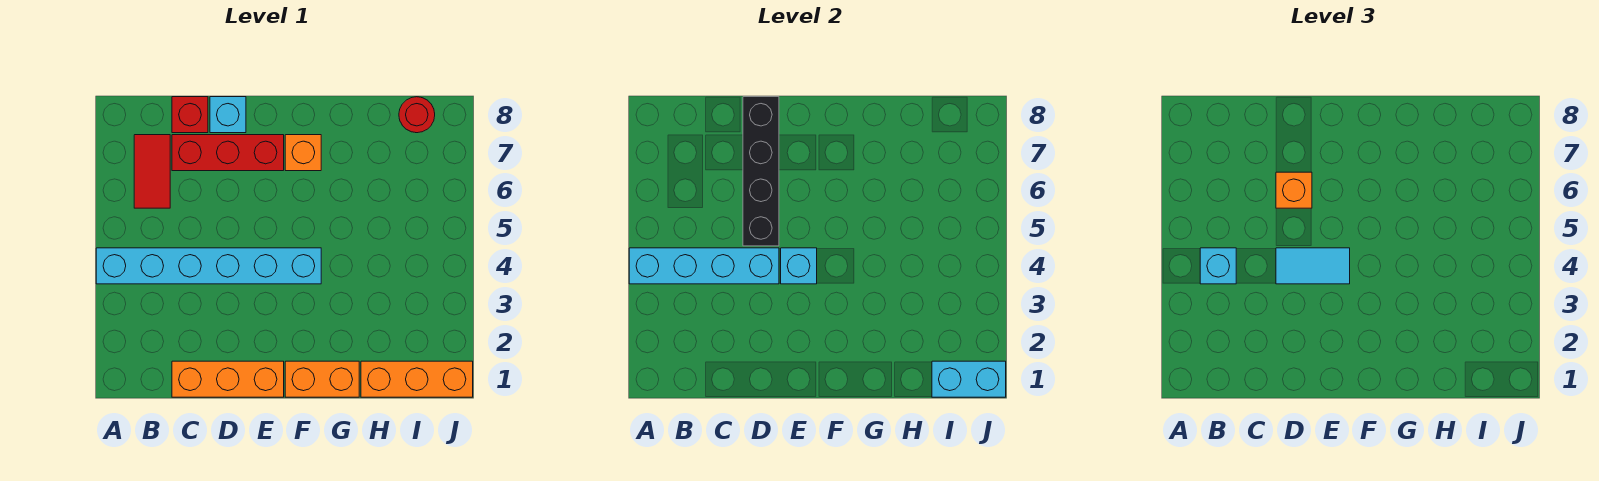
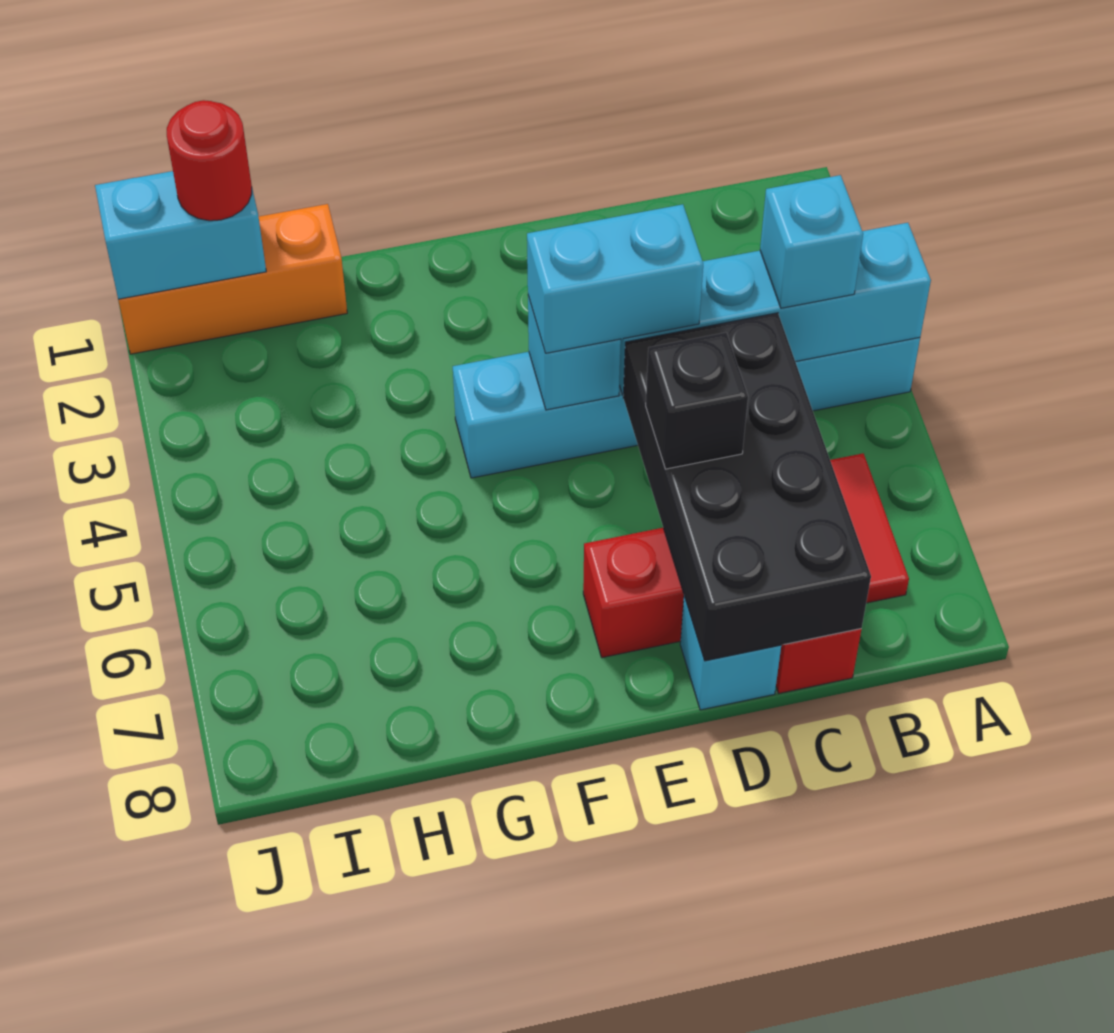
orange 1x3 brick [172,361,284,397] -> none
cyan 1x2 tile [1276,248,1350,284] -> cyan 1x2 brick [527,204,703,353]
black 1x4 brick [743,97,779,246] -> black 2x4 brick [623,313,871,661]
orange 1x1 brick [1276,172,1312,208] -> black 1x1 brick [646,332,748,469]
orange 1x2 brick [285,361,359,397] -> none
orange 1x1 brick [285,135,321,171] -> none
red 1x1 round brick [399,97,435,133] -> red 1x1 round brick moved to [167,100,252,221]

